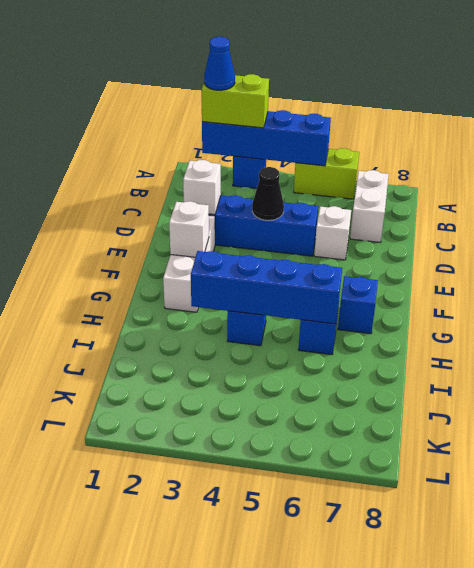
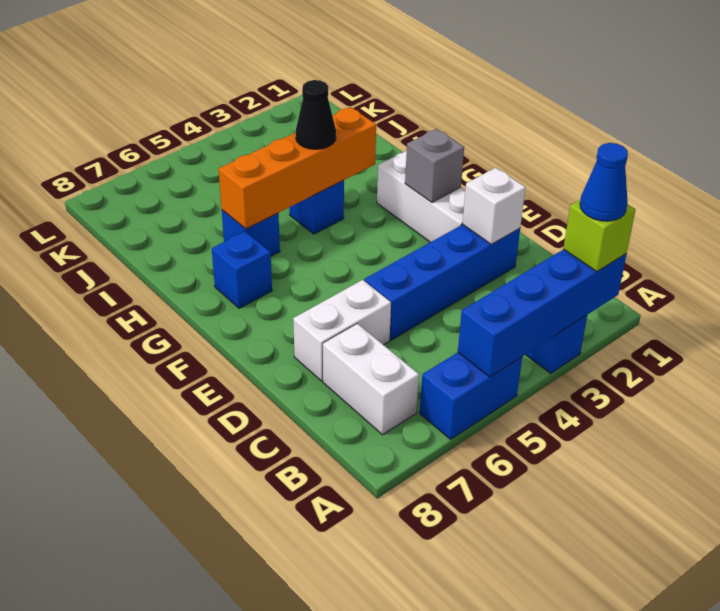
lime 1x2 brick [202,74,269,128] -> lime 1x1 brick [563,199,636,271]
lime 1x2 brick [294,148,359,199] -> blue 1x2 brick [420,352,522,439]
black 1x1 cone [252,167,284,220] -> black 1x1 cone moved to [296,80,336,149]
white 1x1 brick [314,206,351,260] -> white 1x2 brick [293,280,391,381]
white 1x1 brick [169,201,209,257] -> grey 1x1 brick [405,129,464,202]
blue 1x4 brick [191,251,342,324] -> orange 1x4 brick [219,107,376,229]

